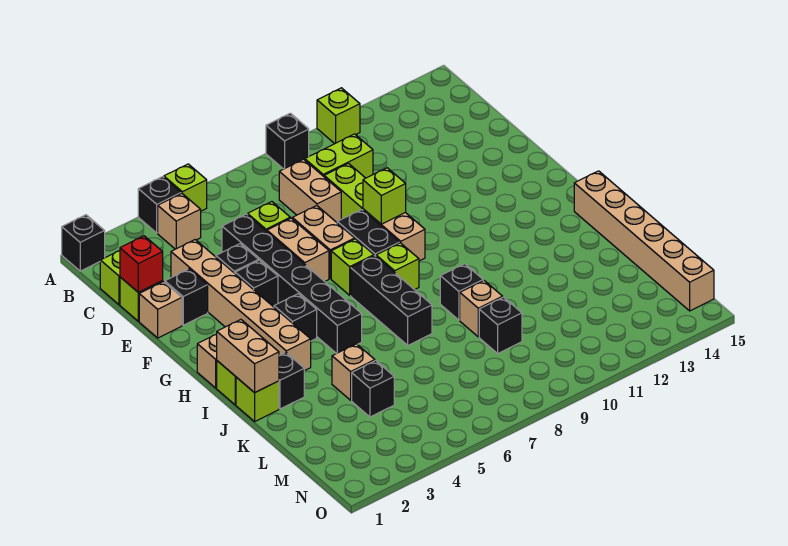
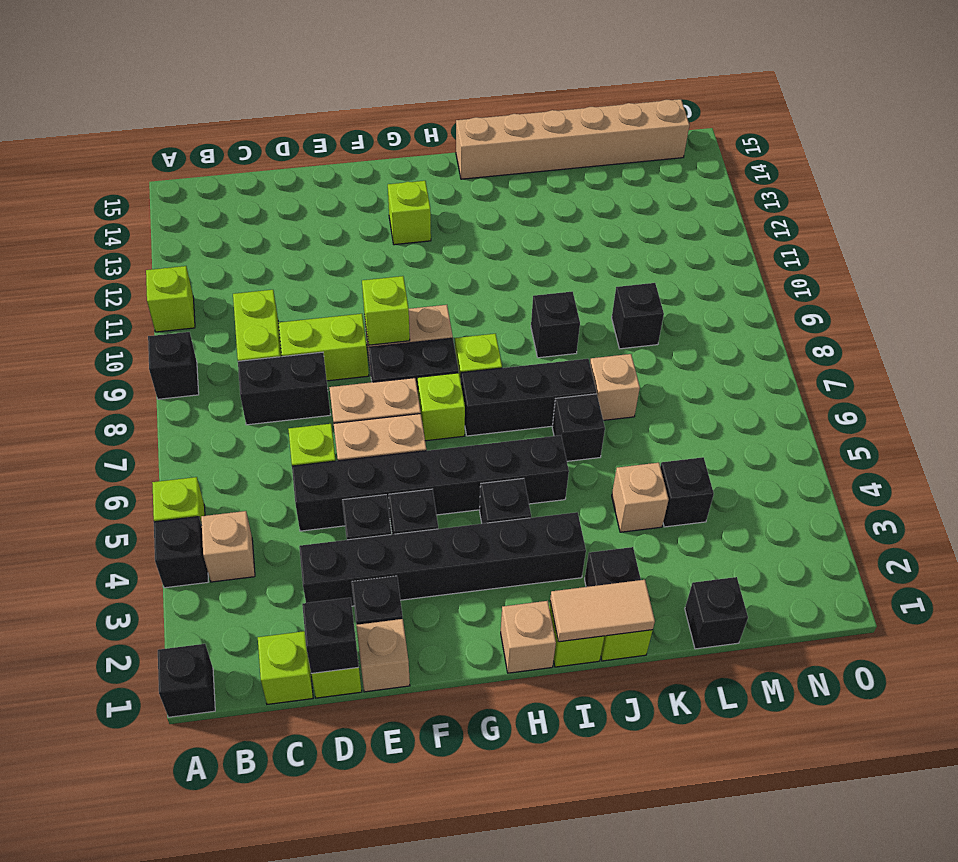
tan 1x2 brick [279,159,341,222] -> black 1x2 brick [238,352,330,425]
red 1x1 brick [120,236,163,292] -> black 1x1 brick [302,598,359,673]
tan 1x6 brick [171,240,311,371] -> black 1x6 brick [299,512,586,606]
none -> lime 1x1 brick [388,181,431,245]
tan 1x2 brick [216,320,279,393] -> tan 1x2 tile [550,580,655,642]
none -> black 1x1 brick [552,394,605,461]
tan 1x1 brick [460,280,503,337] -> tan 1x1 brick moved to [590,354,640,420]
none -> black 1x1 brick [685,577,748,649]

